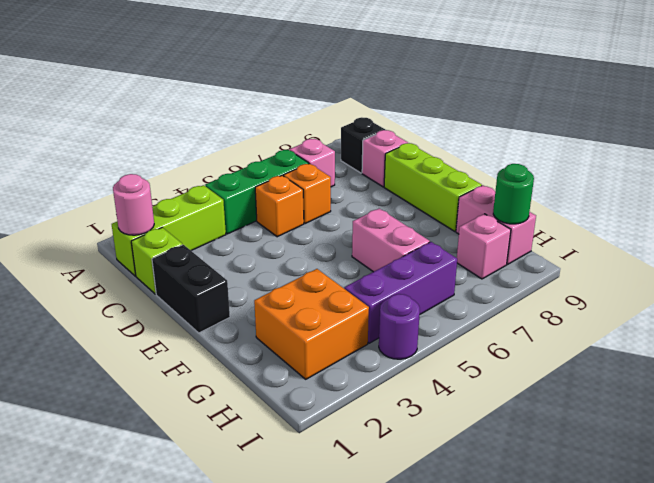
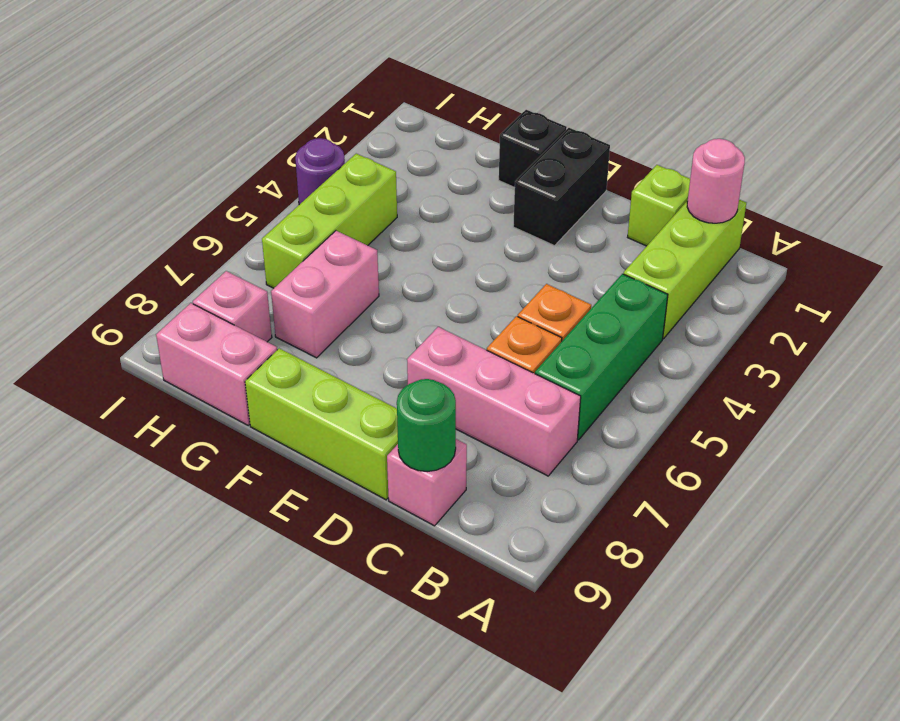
pink 1x1 brick [289,139,335,187] -> pink 1x3 brick [407,327,581,476]
black 1x1 brick [341,117,385,173] -> black 1x1 brick moved to [499,110,567,188]
black 1x2 brick [152,245,230,333] -> black 1x2 brick turned to [513,128,610,246]
pink 1x2 brick [352,208,430,272] -> pink 1x2 brick turned to [271,231,379,358]
orange 2x2 brick [254,269,369,379] -> none
purple 1x3 brick [344,242,457,343] -> lime 1x3 brick [262,154,397,288]
green 1x1 round brick [493,164,534,224] -> green 1x1 round brick moved to [397,379,456,472]

